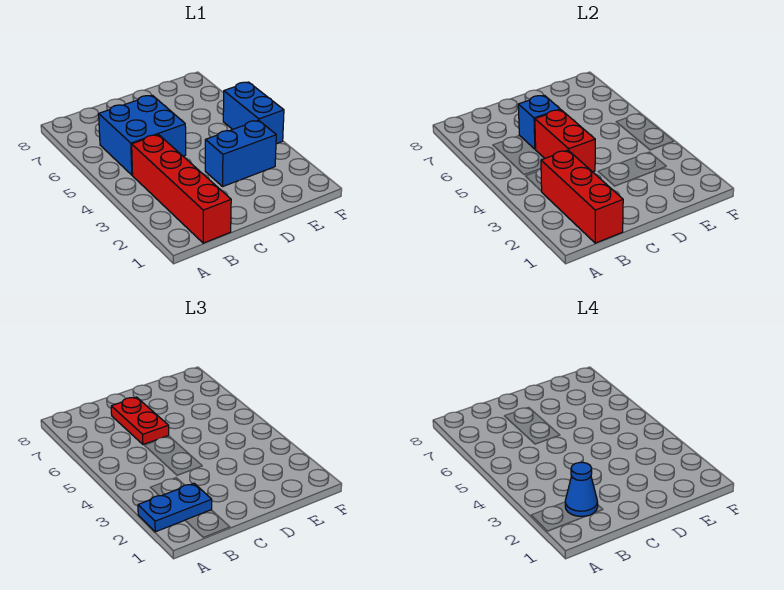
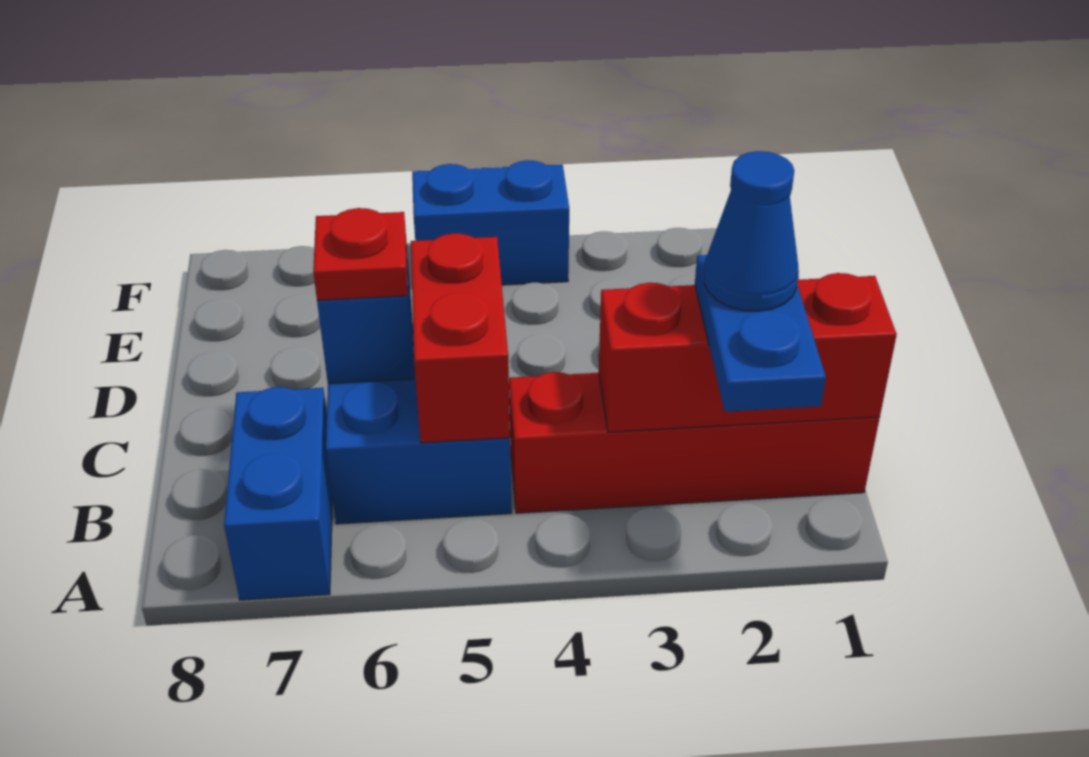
red 1x2 brick [535,110,595,172] -> red 1x2 brick turned to [411,233,510,443]
red 1x2 plate [111,397,169,444] -> red 1x1 plate [313,208,408,300]
blue 1x2 brick [205,120,276,186] -> blue 1x2 brick moved to [224,387,332,600]

